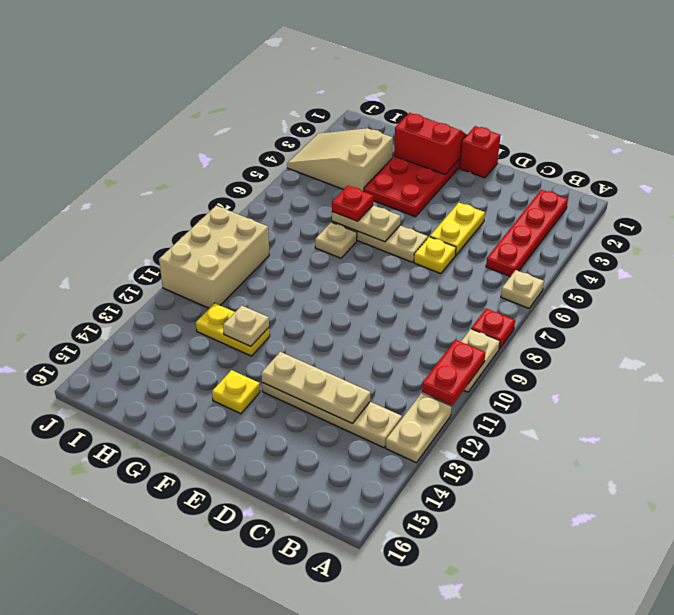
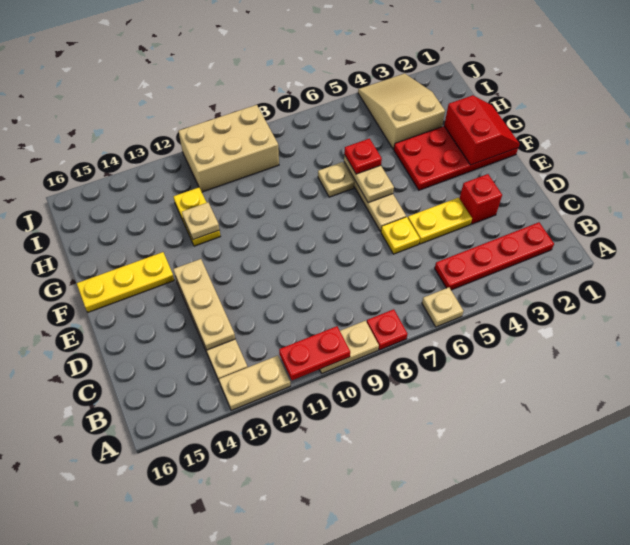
red 1x1 brick [460,126,500,178] -> red 1x1 brick moved to [460,174,502,224]
yellow 1x1 plate [212,370,260,414] -> yellow 1x3 plate [77,252,174,312]

